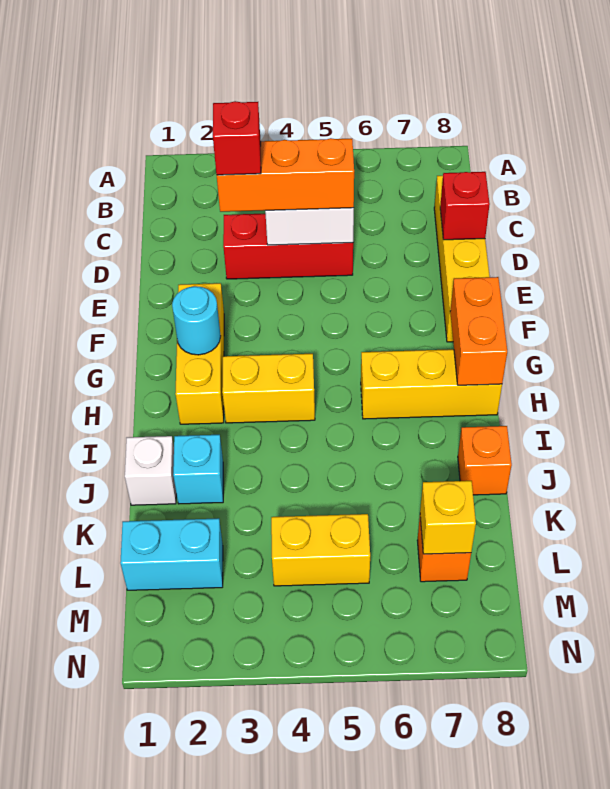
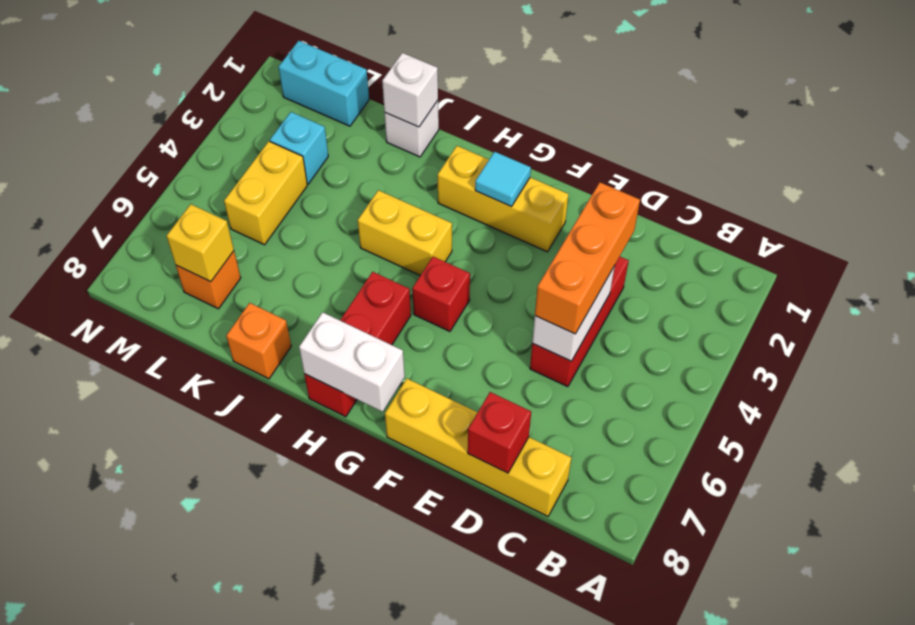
red 1x1 brick [213,101,261,175] -> red 1x1 brick moved to [412,257,470,331]
cyan 1x1 round brick [172,286,221,355] -> cyan 1x1 tile [475,152,531,206]
orange 1x2 brick [450,277,507,385] -> white 1x2 brick [299,312,405,412]
yellow 1x2 brick [222,354,315,423] -> yellow 1x2 brick turned to [358,190,452,275]
yellow 1x3 brick [361,349,502,419] -> red 1x3 brick [304,272,411,417]
none -> white 1x1 brick [382,53,438,127]
cyan 1x1 brick [173,435,223,504] -> cyan 1x1 brick moved to [270,112,328,184]
cyan 1x2 brick [120,518,223,590] -> cyan 1x2 brick turned to [279,41,369,126]

